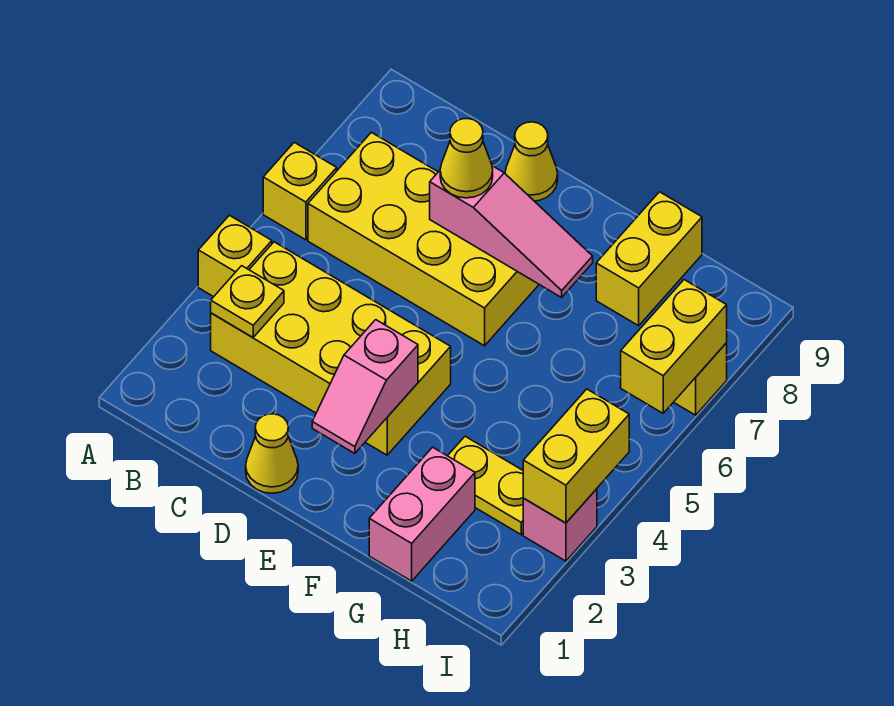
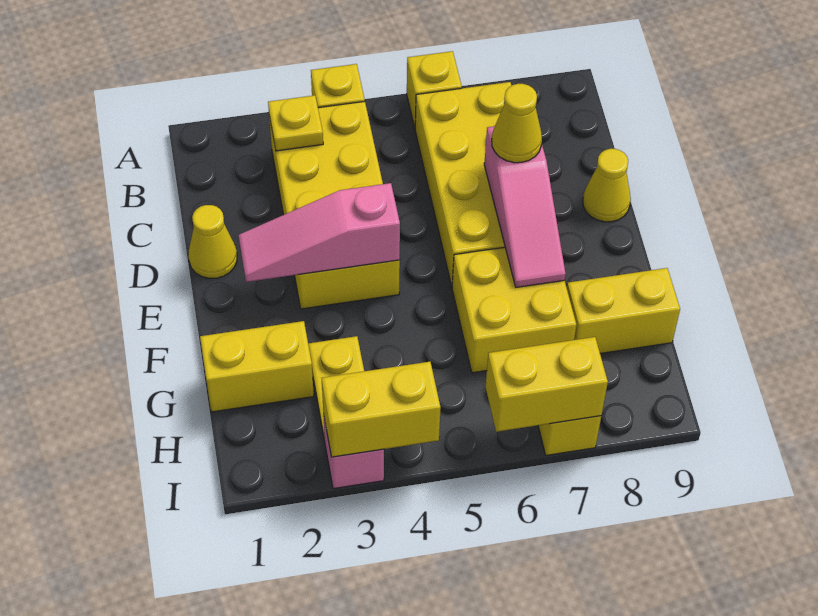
pink 1x2 slope [312,320,418,454] -> pink 1x3 slope [239,183,400,282]
none -> yellow 2x2 brick [452,247,576,373]
pink 1x2 brick [369,447,475,581] -> yellow 1x2 brick [200,321,314,412]

